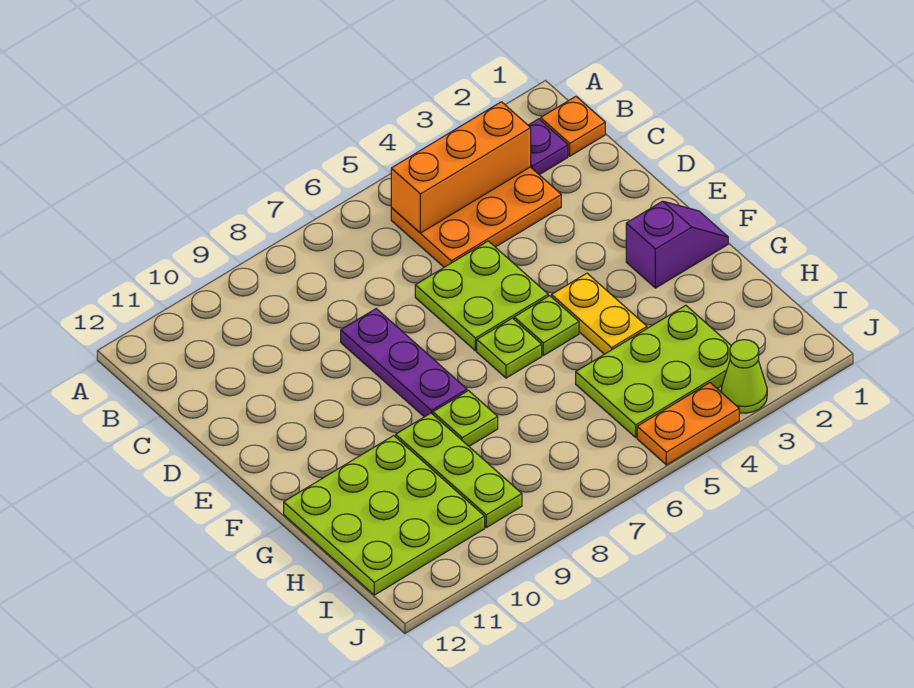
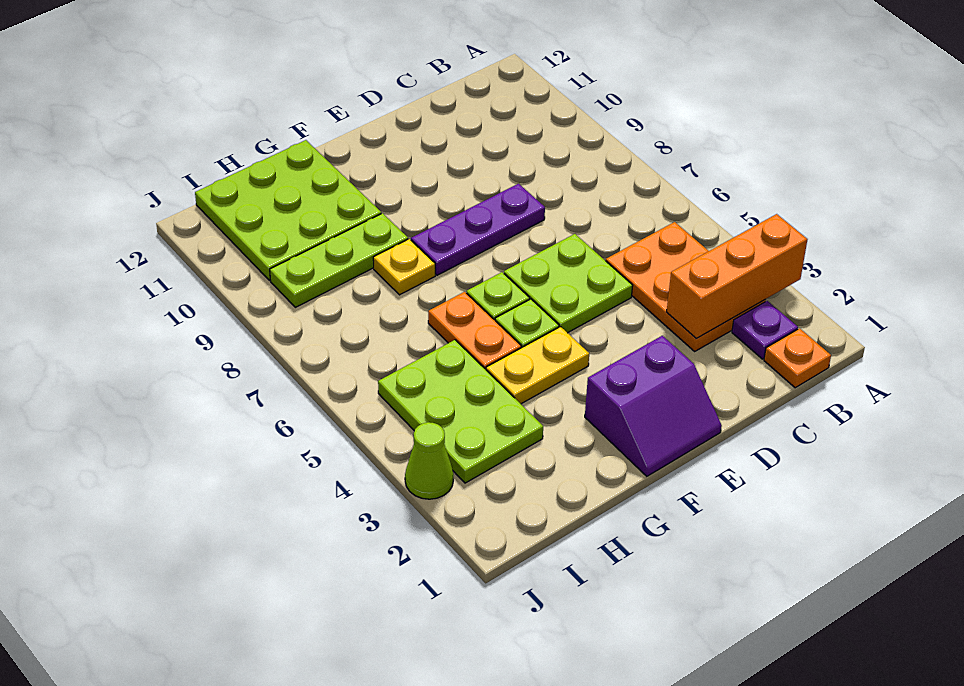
orange 1x3 brick [391,102,531,233] -> orange 1x3 brick turned to [667,214,808,339]
purple 1x2 slope [626,201,728,288] -> purple 2x2 slope [585,336,722,476]
lime 1x1 plate [433,391,498,446] -> yellow 1x1 plate [373,239,435,295]
orange 1x2 plate [637,383,739,465] -> orange 1x2 plate moved to [428,292,521,369]

